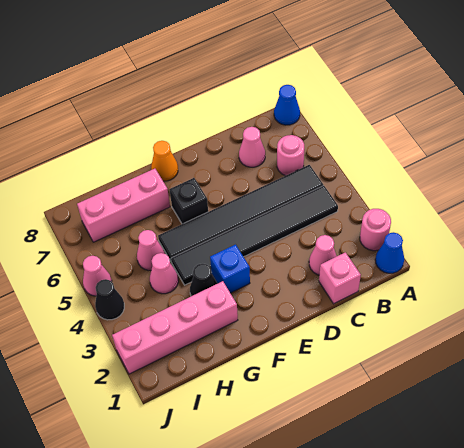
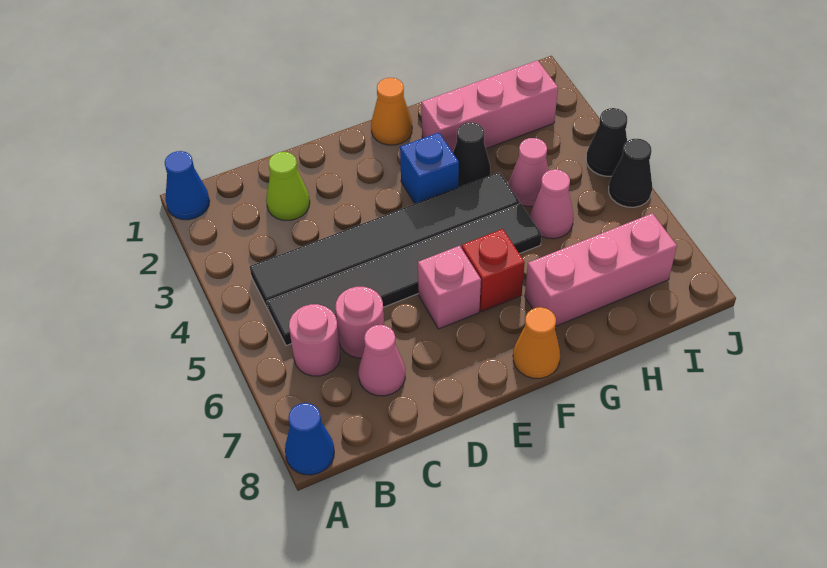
pink 1x1 round brick [360,209,391,251] -> pink 1x1 round brick moved to [336,287,384,358]
pink 1x1 brick [319,252,361,304] -> pink 1x1 brick moved to [418,246,481,329]
pink 1x1 cone [309,235,337,275] -> lime 1x1 cone [266,152,310,220]
none -> orange 1x1 cone [371,78,412,145]
black 1x1 brick [169,178,208,224] -> red 1x1 brick [462,229,525,312]
pink 1x4 brick [112,281,238,374] -> pink 1x3 brick [422,60,558,152]
pink 1x1 cone [83,256,112,296] -> black 1x1 cone [609,139,652,207]

